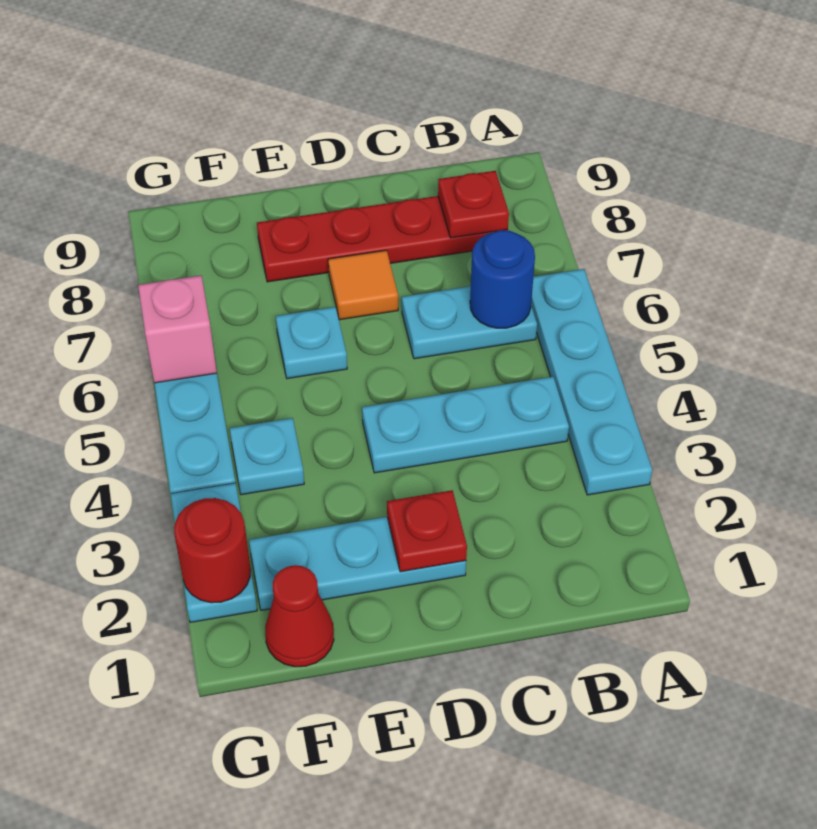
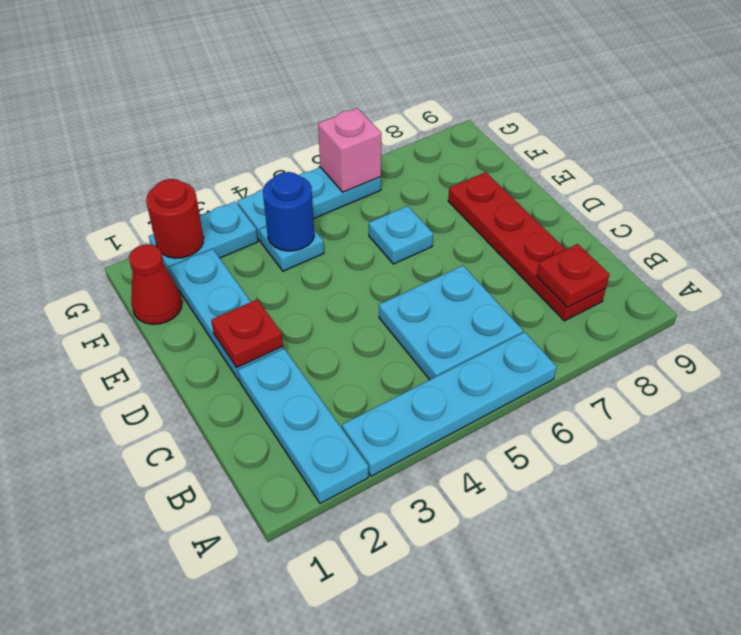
cyan 1x3 plate [362,377,569,473] -> cyan 1x3 plate moved to [238,349,368,503]
cyan 1x2 plate [402,286,537,359] -> cyan 2x2 plate [379,265,523,380]
blue 1x1 round brick [470,230,535,328] -> blue 1x1 round brick moved to [263,172,314,251]
orange 1x1 tile [328,250,398,320] -> none

